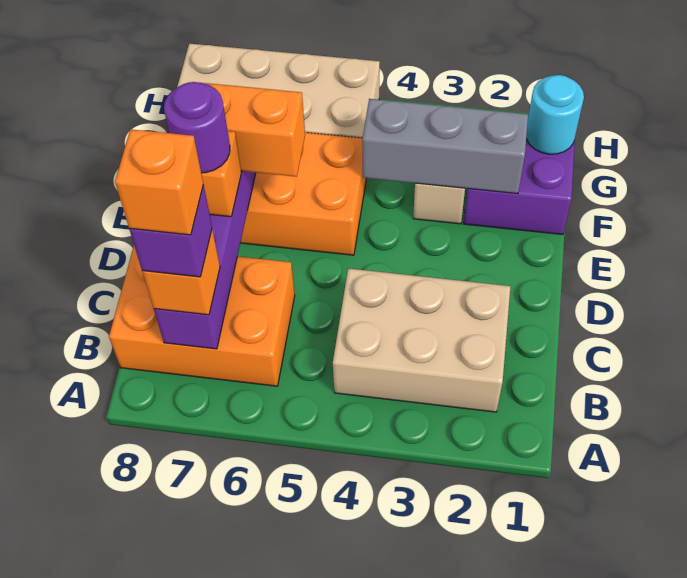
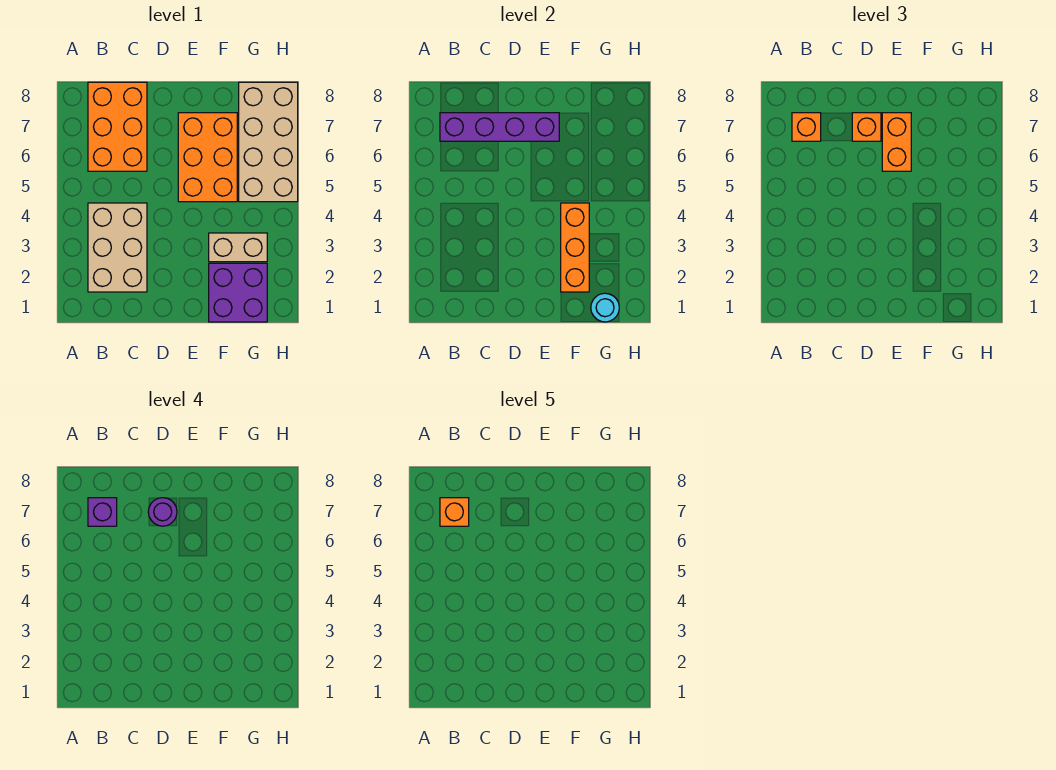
grey 1x3 brick [362,99,528,194] -> orange 1x3 brick [561,203,589,292]

